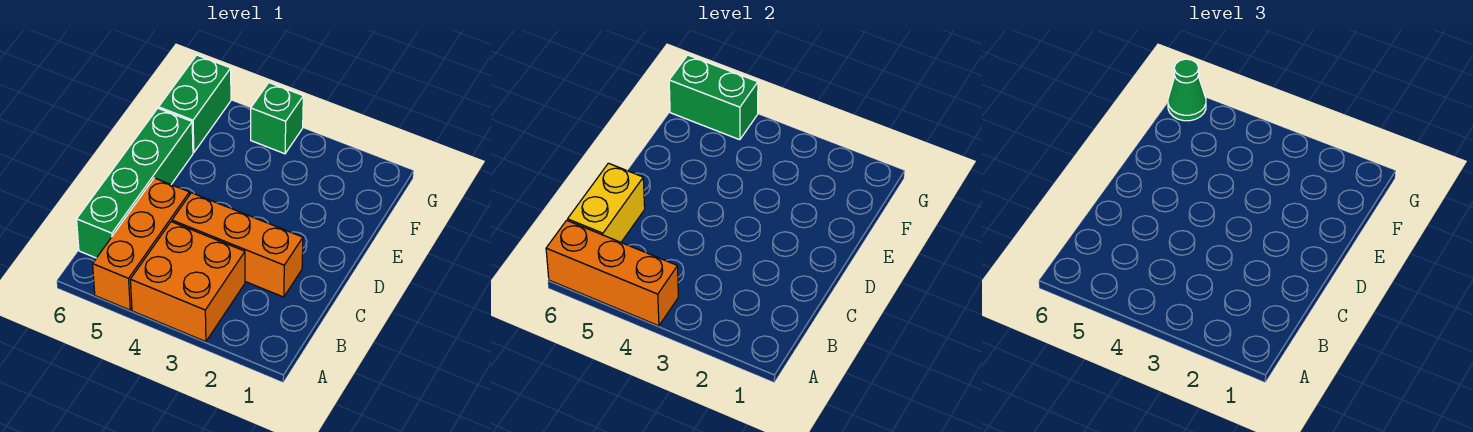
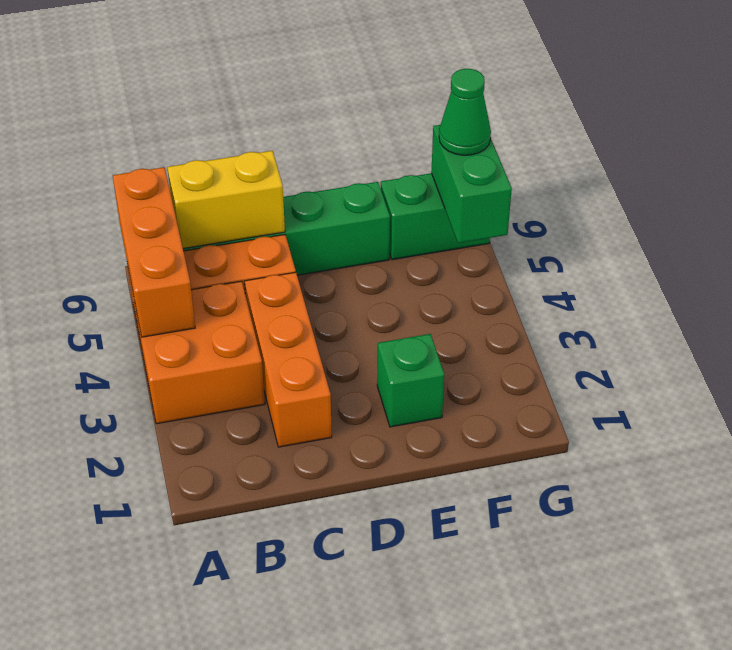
green 1x1 brick [251,83,303,154] -> green 1x1 brick moved to [377,334,444,427]

